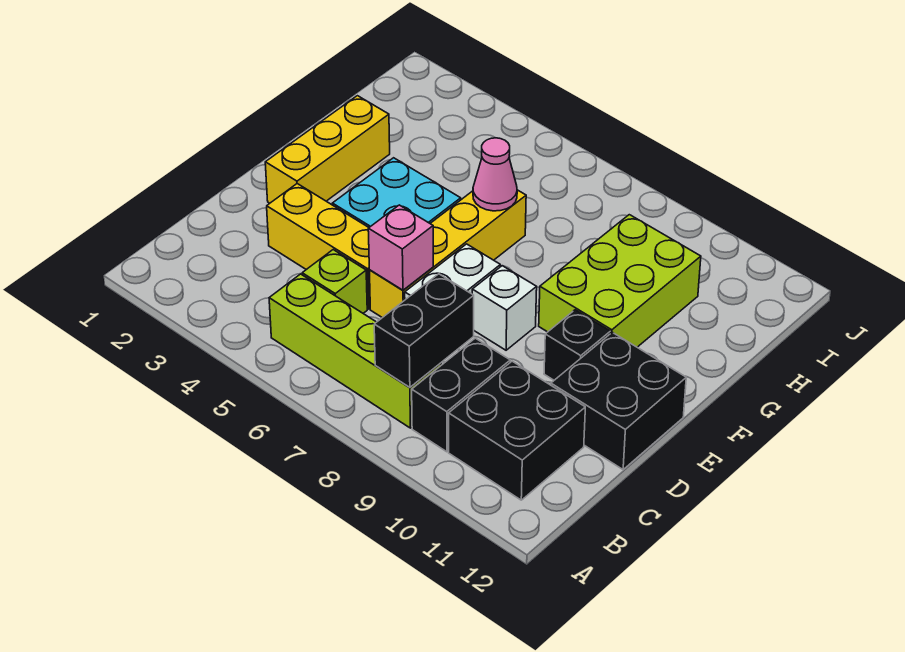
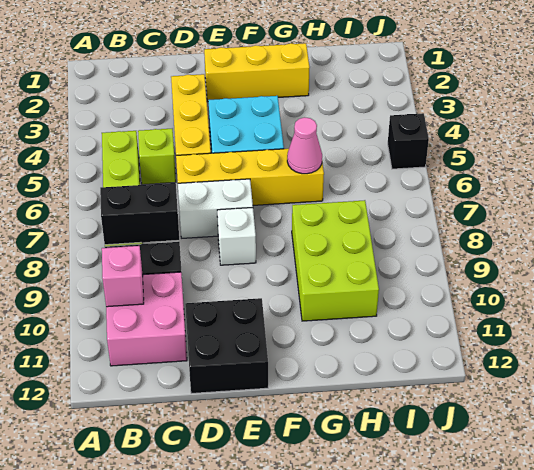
black 2x2 brick [449,361,585,500] -> pink 2x2 brick [106,272,187,366]
pink 1x1 brick [368,205,433,290] -> pink 1x1 brick moved to [102,246,144,307]
black 1x1 brick [544,310,610,380] -> black 1x1 brick moved to [388,113,429,169]
lime 2x3 brick [539,215,701,347] -> lime 2x3 brick turned to [292,200,379,321]

